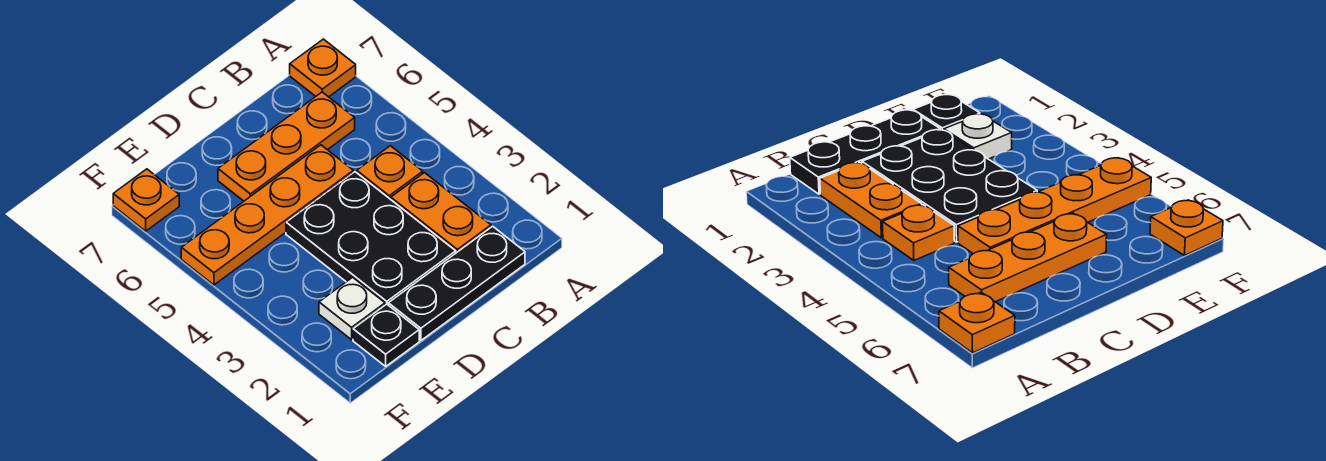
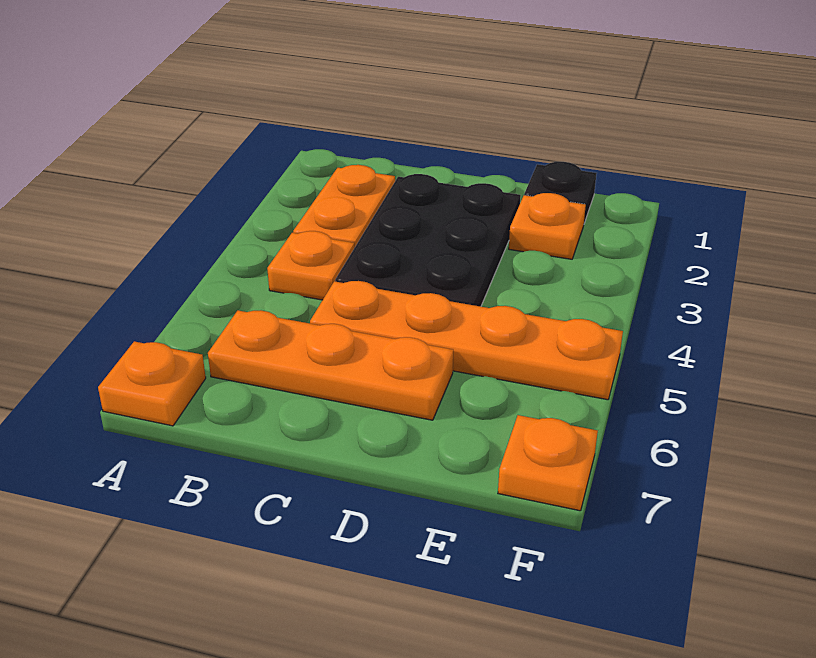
black 1x3 plate [388,226,525,340] -> none
white 1x1 plate [319,277,385,340] -> orange 1x1 plate [509,193,586,259]

